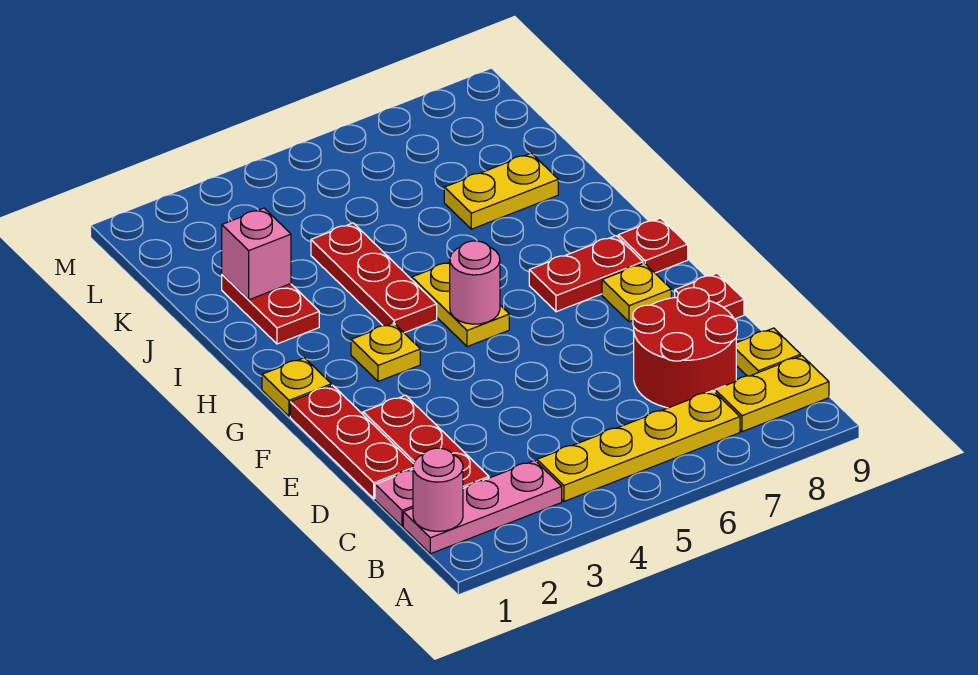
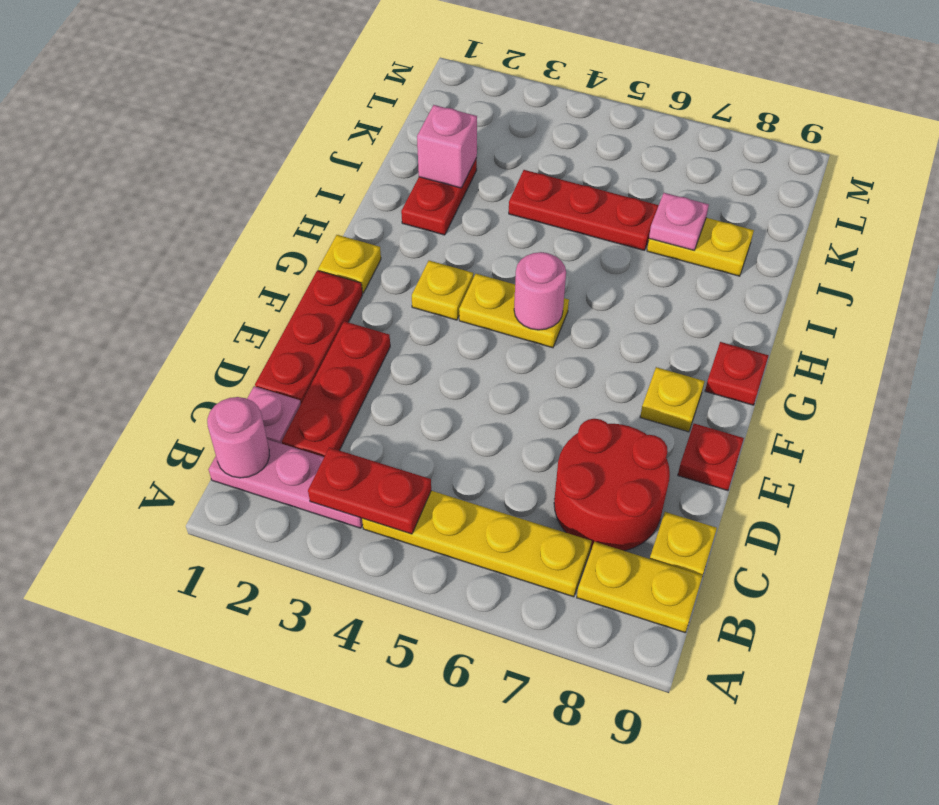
yellow 1x2 plate [412,262,509,347] -> yellow 1x2 plate turned to [459,274,569,348]
red 1x2 plate [529,236,643,312] -> red 1x2 plate moved to [308,447,431,534]
red 1x3 plate [311,223,437,333] -> red 1x3 plate turned to [509,170,659,250]
none -> pink 1x1 plate [649,193,709,250]

